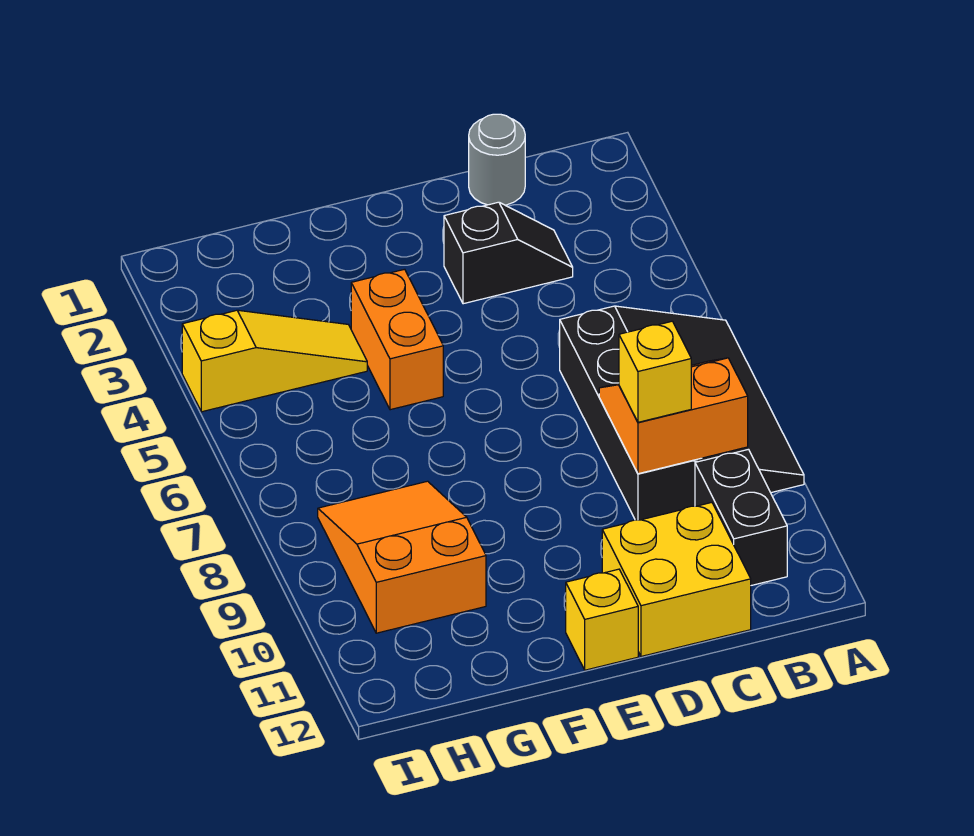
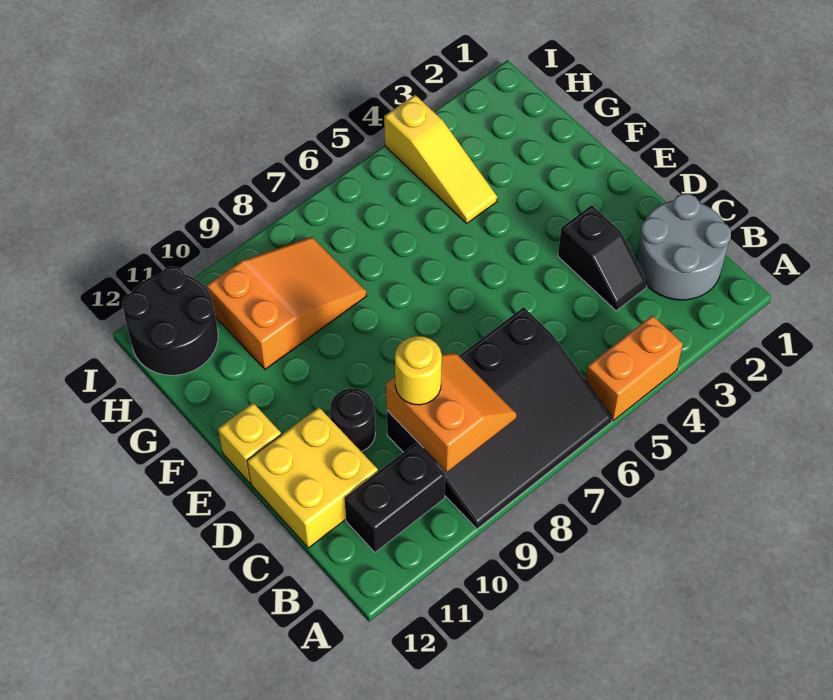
grey 1x1 round brick [469,114,525,205] -> grey 2x2 round brick [637,194,731,300]
yellow 1x1 brick [619,321,691,422] -> yellow 1x1 round brick [395,336,442,405]
none -> black 1x1 round brick [330,388,375,452]
orange 1x2 brick [351,269,443,410] -> orange 1x2 brick moved to [585,316,683,421]
none -> black 2x2 round brick [122,267,218,375]

